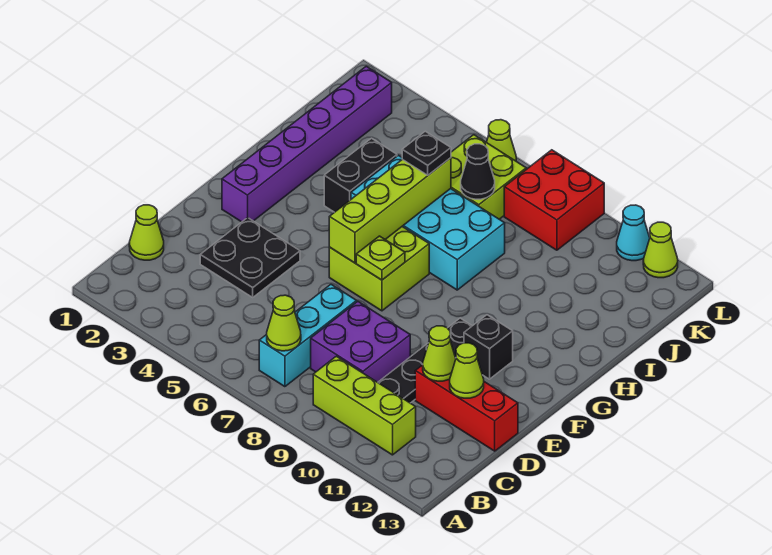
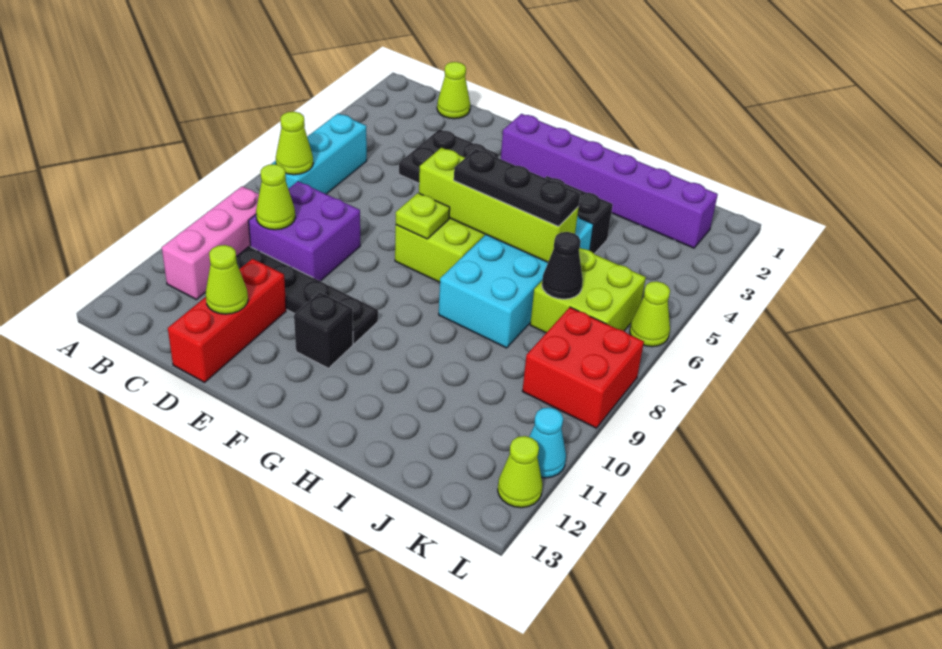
cyan 1x3 brick [259,285,357,387] -> cyan 1x3 brick turned to [272,113,367,194]
lime 1x3 brick [313,356,416,455] -> pink 1x3 brick [162,186,259,300]
lime 1x1 cone [423,326,456,381] -> lime 1x1 cone moved to [256,164,295,230]
black 1x1 plate [402,131,451,175] -> black 1x3 plate [454,149,580,226]

